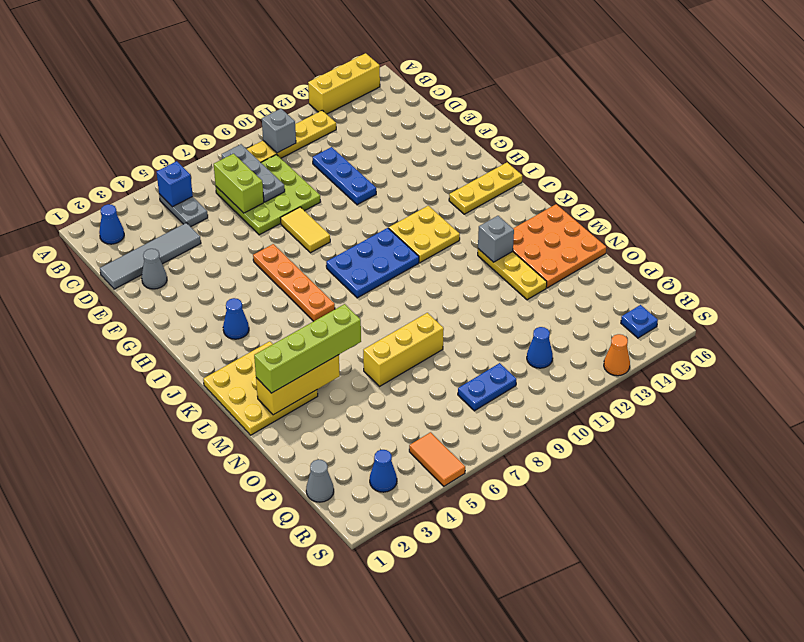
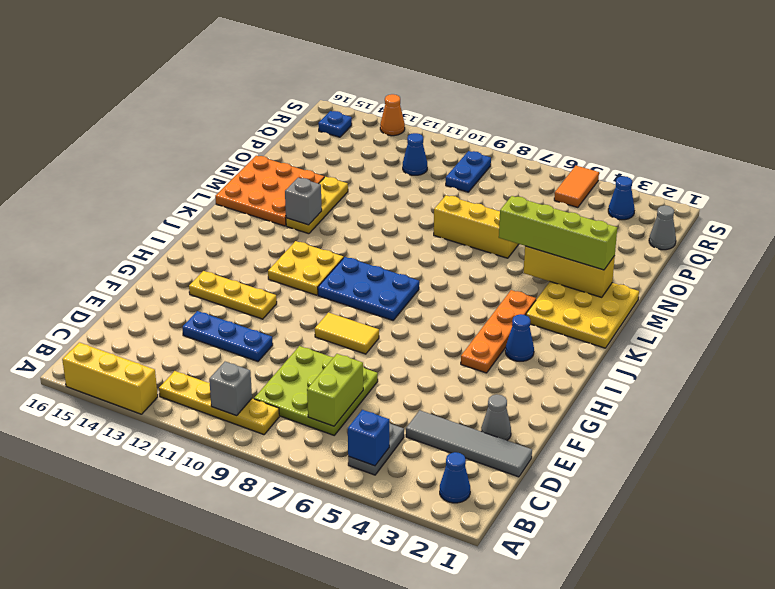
grey 1x3 plate [222,144,285,202] -> none
blue 1x3 plate [313,147,376,205] -> blue 1x3 plate turned to [182,311,273,361]
yellow 1x2 tile [281,207,330,253] -> yellow 1x2 tile turned to [315,313,379,354]
orange 1x4 plate [253,244,335,321] -> orange 1x4 plate moved to [461,290,536,373]
yellow 1x3 plate [449,163,522,214] -> yellow 1x3 plate moved to [189,271,277,319]
blue 1x2 plate [458,363,516,411] -> blue 1x2 plate turned to [446,151,491,192]

